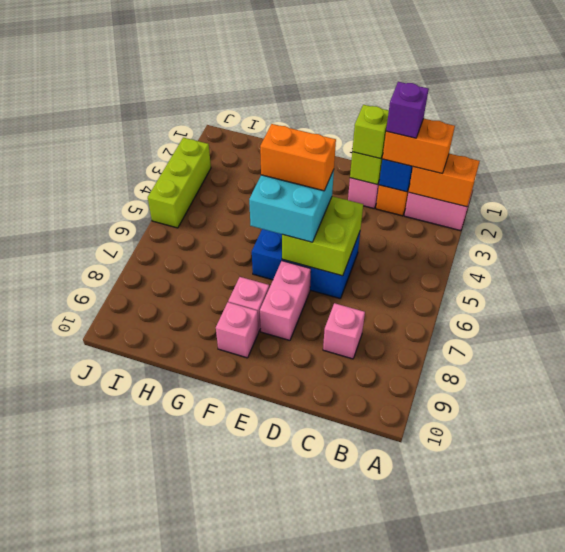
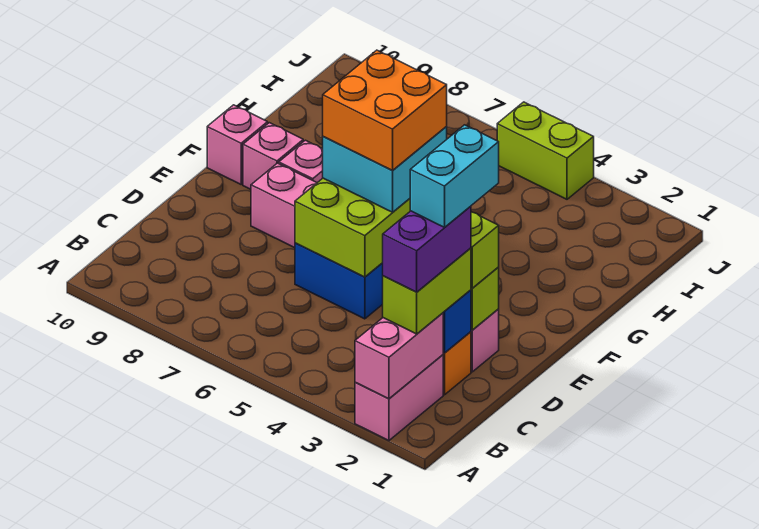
orange 1x2 brick [409,154,480,207] -> pink 1x2 brick [355,313,443,399]
orange 1x2 brick [382,118,455,173] -> lime 1x2 brick [383,248,471,334]
purple 1x1 brick [386,82,429,138] -> purple 1x2 brick [383,206,471,292]
none -> cyan 1x2 brick [410,125,499,227]
pink 1x1 brick [323,303,365,359] -> pink 1x1 brick moved to [207,105,268,184]
orange 1x2 brick [260,124,336,191] -> orange 2x2 brick [323,50,447,170]
lime 1x3 brick [148,138,211,228] -> lime 1x2 brick [497,102,594,199]

